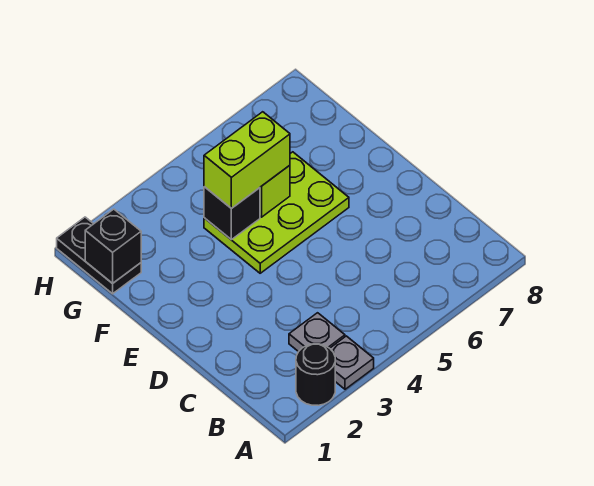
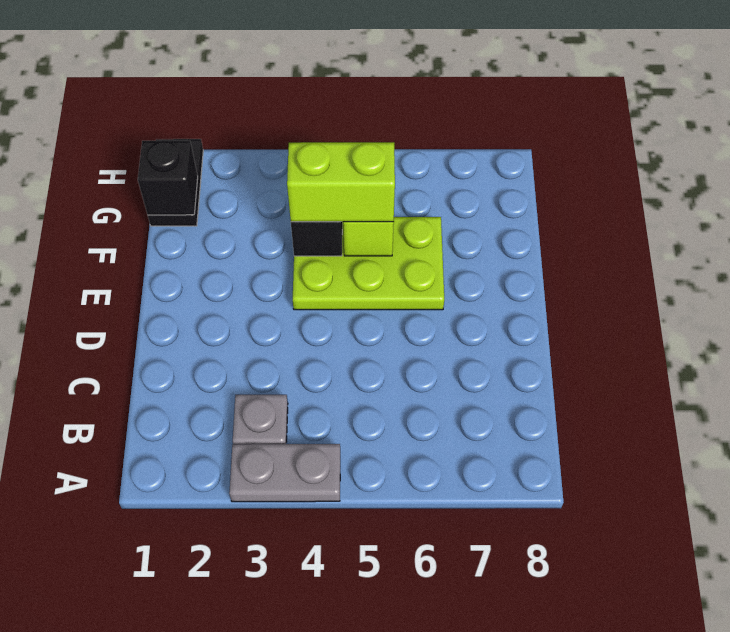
black 1x1 round brick [296,344,335,405] -> none
grey 1x1 plate [330,336,374,389] -> grey 1x2 plate [229,444,340,502]

